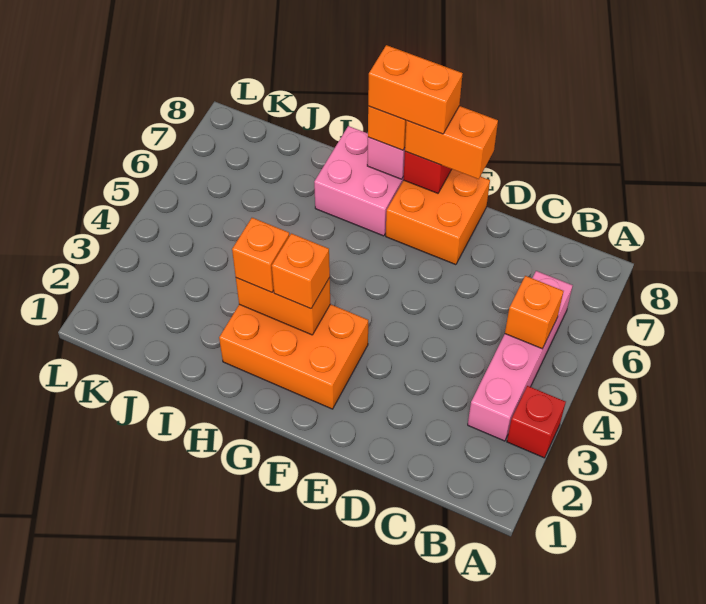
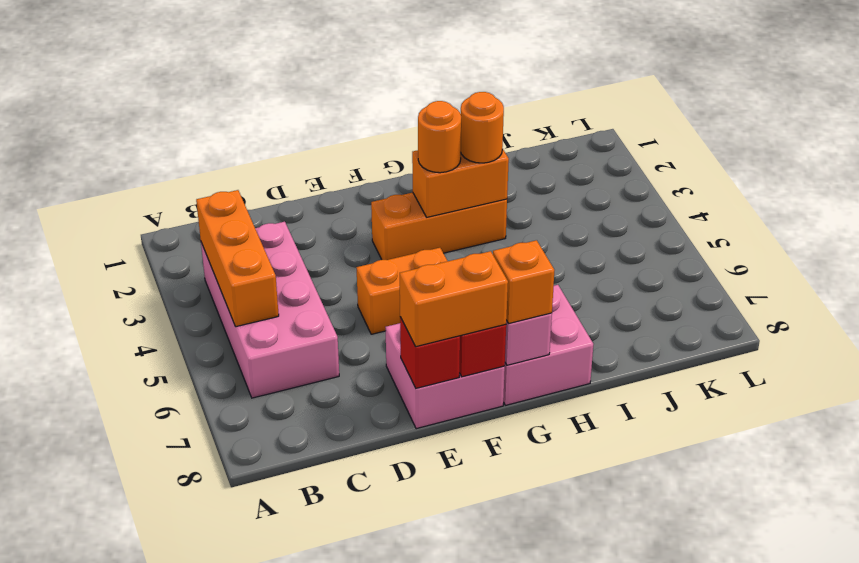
red 1x1 brick [507,386,566,458] -> red 1x1 brick moved to [400,317,460,388]
pink 1x4 brick [468,271,573,441] -> pink 2x4 brick [201,222,339,398]
orange 1x1 brick [505,276,563,349] -> orange 1x3 brick [196,190,279,327]
orange 2x2 brick [386,169,490,265] -> pink 2x2 brick [385,323,505,429]
orange 2x3 brick [219,304,368,409] -> orange 1x3 brick [371,193,507,260]
orange 1x2 brick [368,45,463,134] -> orange 1x2 brick moved to [356,248,447,334]
orange 1x1 brick [272,233,330,309] -> orange 1x1 round brick [418,101,461,173]
orange 1x1 brick [232,218,289,292] -> orange 1x1 round brick [461,92,504,163]

